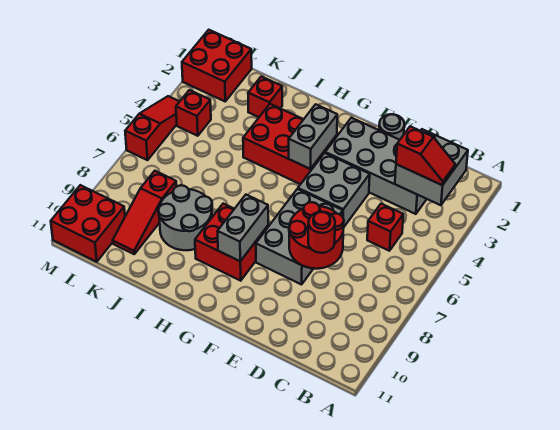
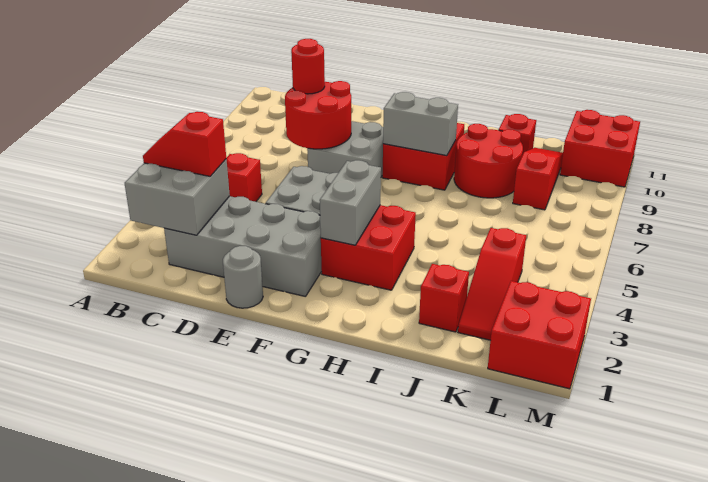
grey 2x3 brick [256,189,343,285] -> grey 2x2 brick [307,121,383,177]
red 2x3 brick [243,104,337,184] -> red 2x2 brick [321,205,416,290]
grey 1x2 brick [218,195,268,261] -> grey 1x2 brick turned to [383,92,458,156]
grey 2x2 round brick [158,185,212,250] -> red 2x2 round brick [454,124,523,198]
red 1x1 brick [176,90,211,136] -> red 1x1 brick moved to [499,114,536,155]
red 1x3 slope [125,96,180,160] -> red 1x3 slope moved to [458,228,526,340]

